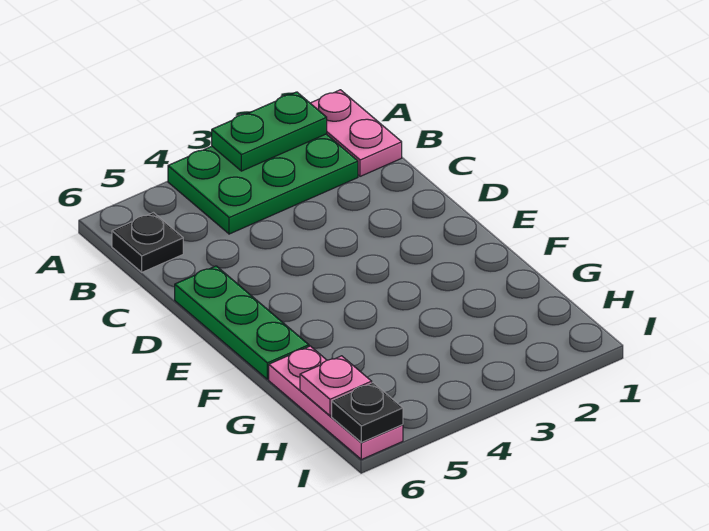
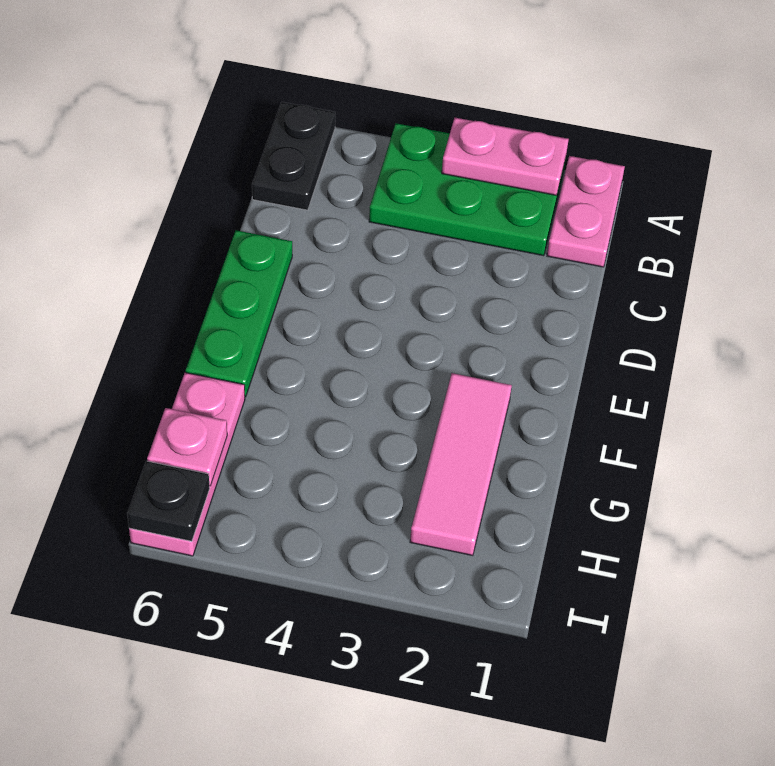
green 1x2 plate [212,92,327,171] -> pink 1x2 plate [442,118,569,195]
black 1x1 plate [112,213,183,272] -> black 1x2 plate [252,102,335,210]
none -> pink 1x3 tile [410,373,512,556]

